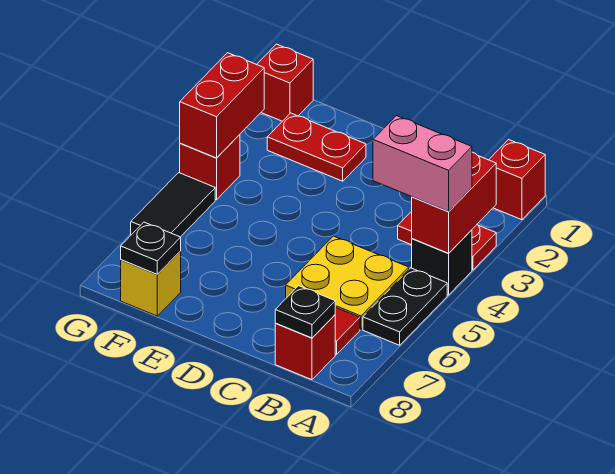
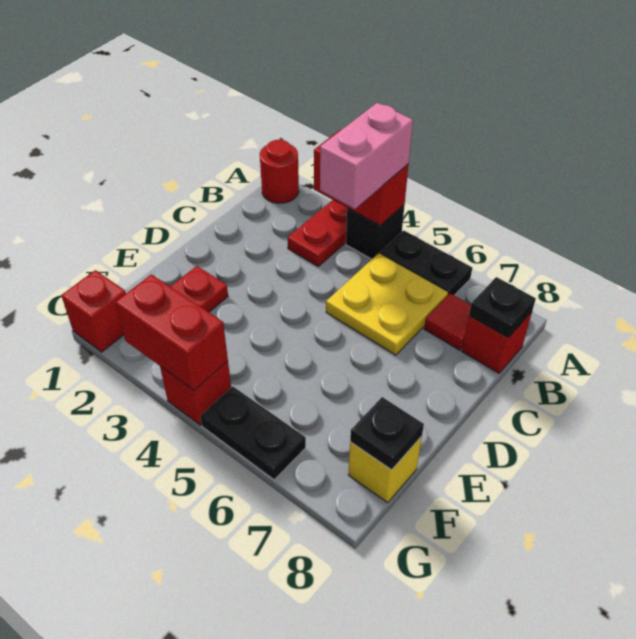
red 1x1 brick [489,140,545,220] -> red 1x1 round brick [260,140,299,203]
black 1x2 tile [131,173,215,237] -> black 1x2 plate [200,386,306,480]

